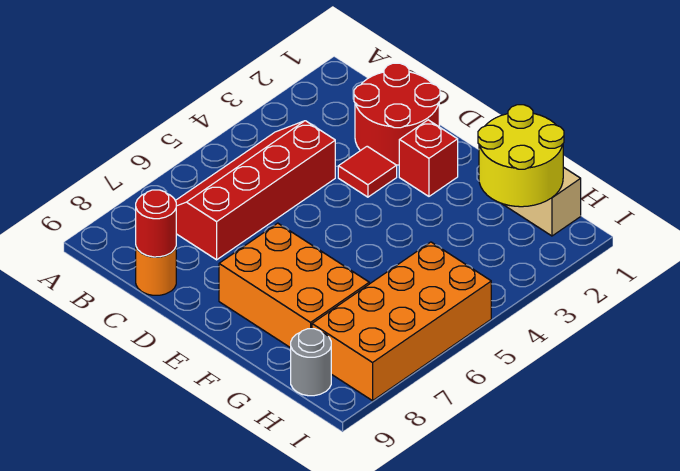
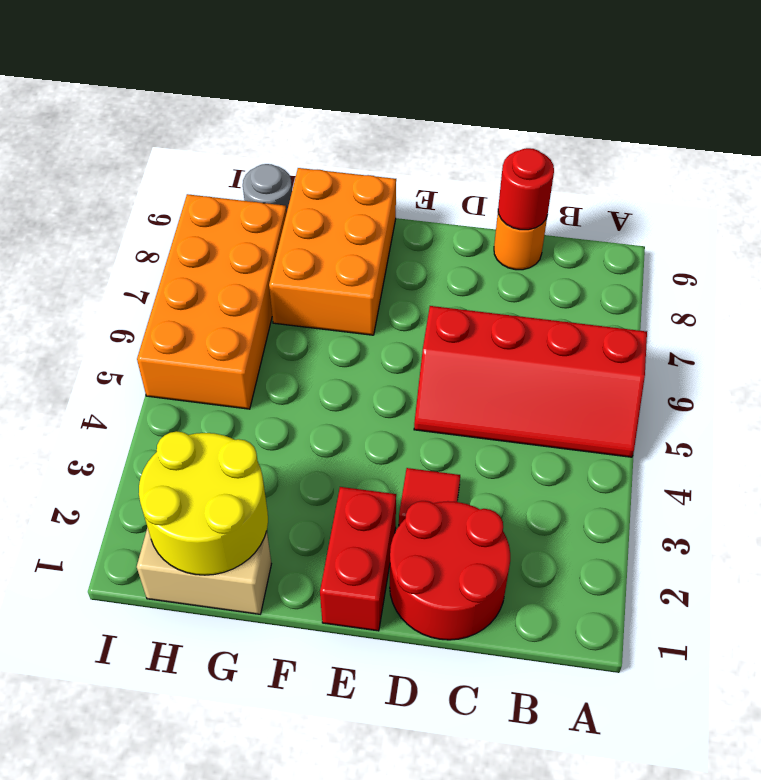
red 2x4 slope [175,121,335,260] -> red 2x4 slope turned to [414,306,647,457]
red 1x1 brick [399,120,458,196] -> red 1x2 brick [320,487,396,631]
orange 2x3 brick [219,223,369,348] -> orange 2x3 brick turned to [269,168,396,335]

